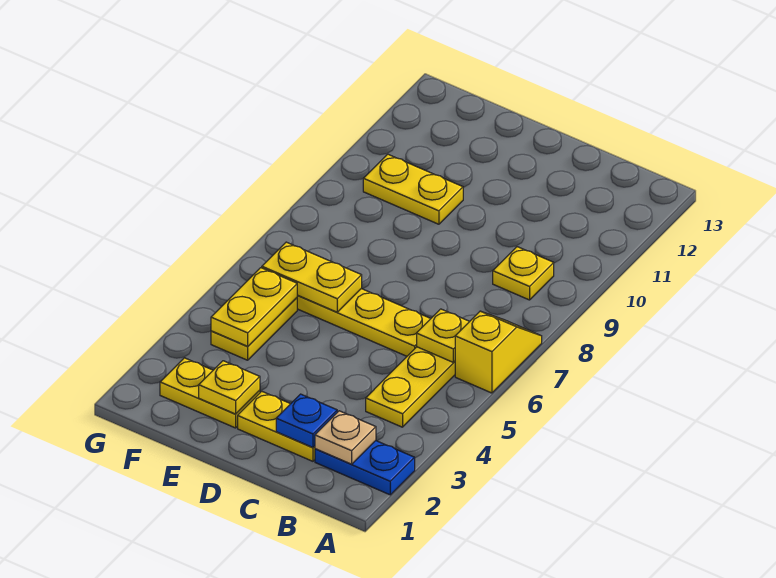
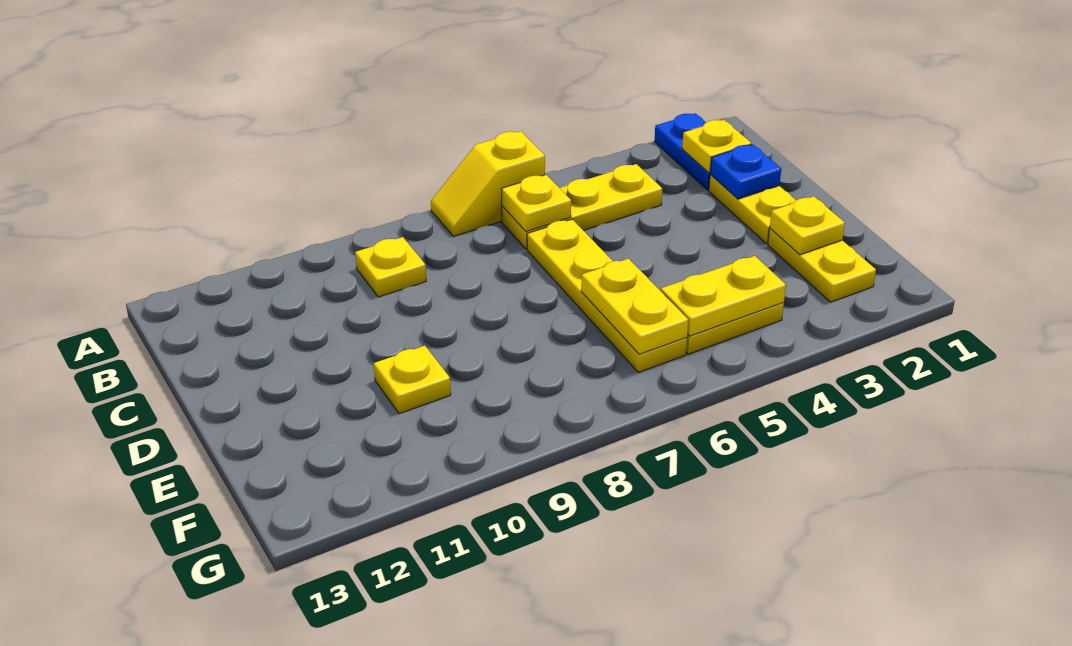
tan 1x1 plate [315,411,376,464] -> yellow 1x1 plate [682,120,751,173]
yellow 1x2 plate [363,154,463,224] -> yellow 1x1 plate [374,346,451,414]

